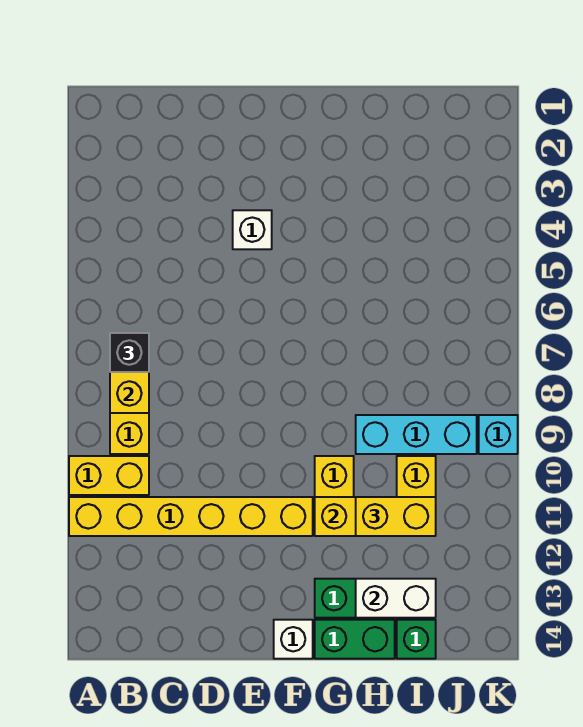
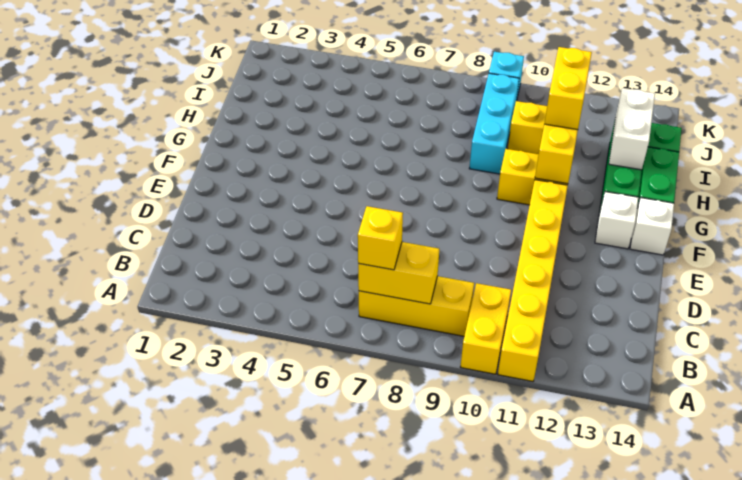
black 1x1 brick [110,333,149,372] -> yellow 1x1 brick [358,206,403,270]
white 1x1 brick [233,210,272,249] -> white 1x1 brick moved to [595,192,638,249]

